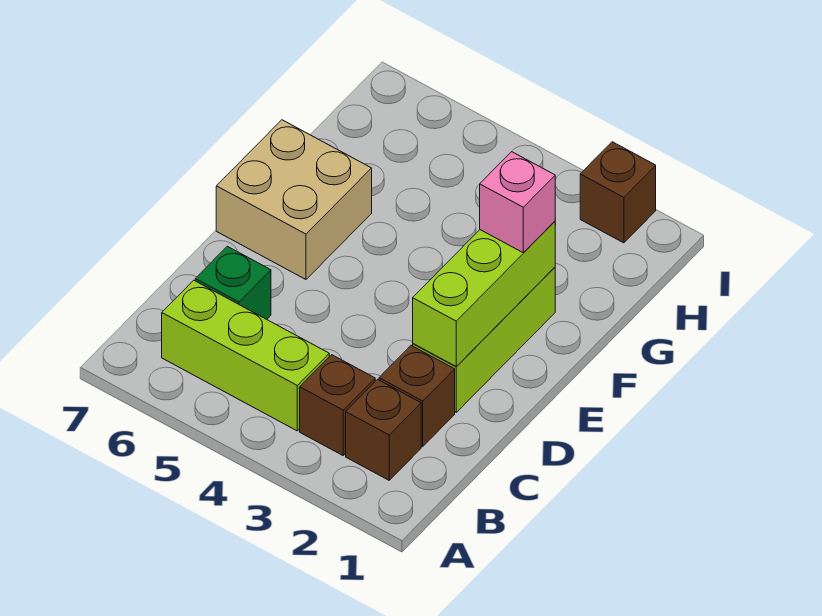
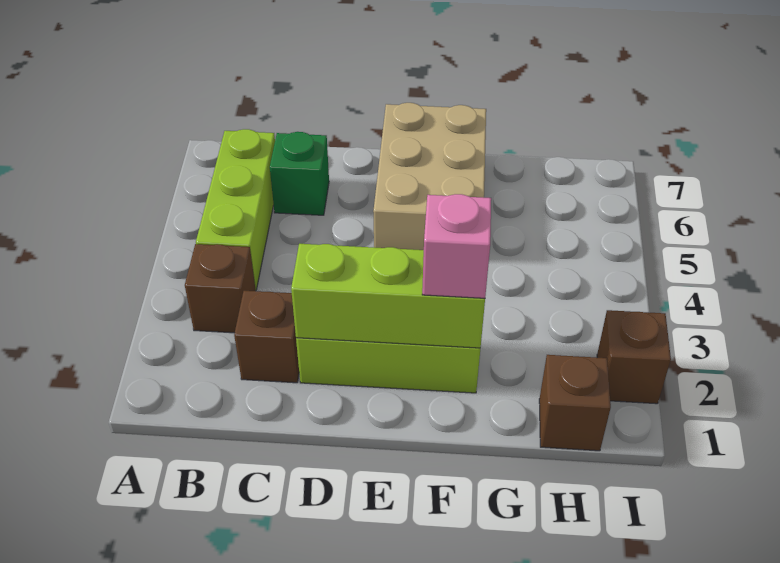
brown 1x1 brick [346,379,421,480] -> brown 1x1 brick moved to [539,355,611,451]
tan 2x2 brick [216,120,372,279] -> tan 2x3 brick [373,103,486,250]

